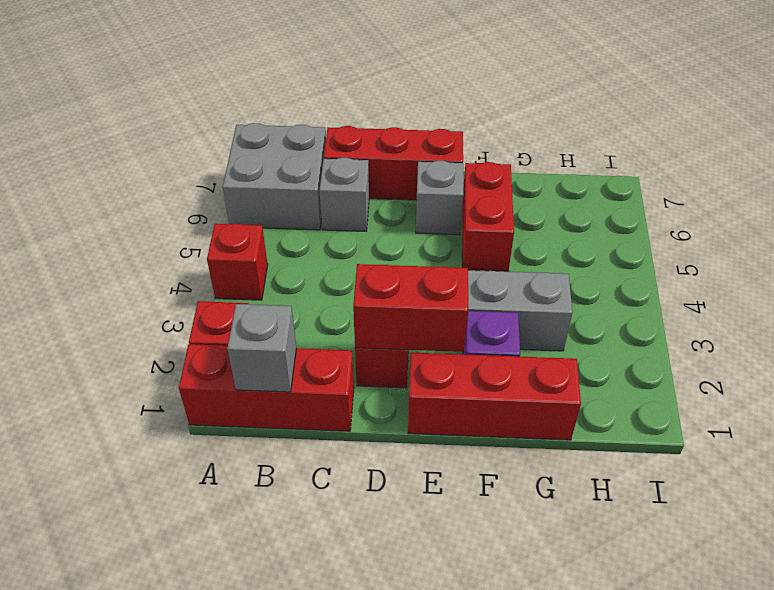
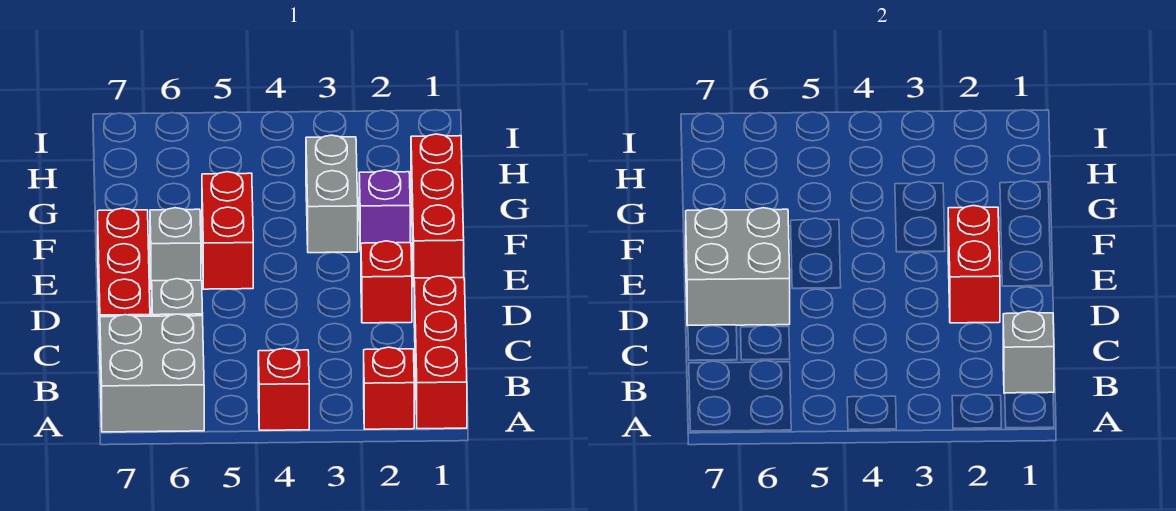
none -> grey 2x2 brick [686,208,790,326]
red 1x2 brick [462,162,514,271] -> red 1x2 brick turned to [202,172,253,289]

